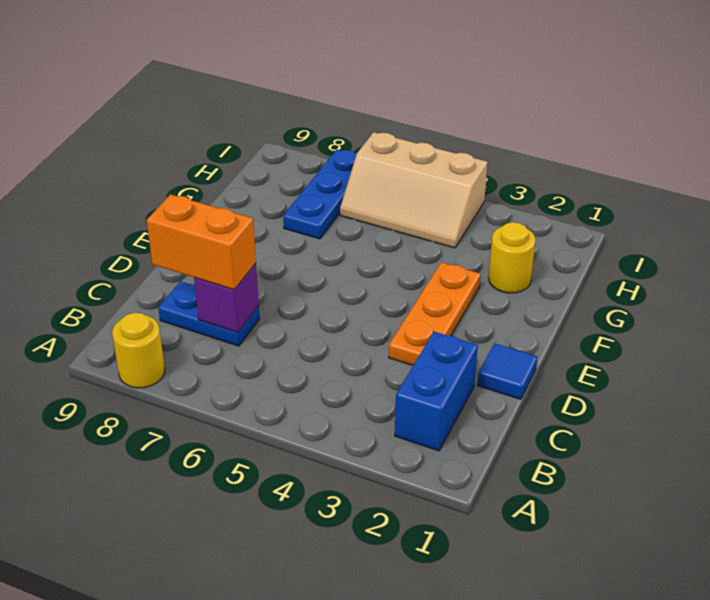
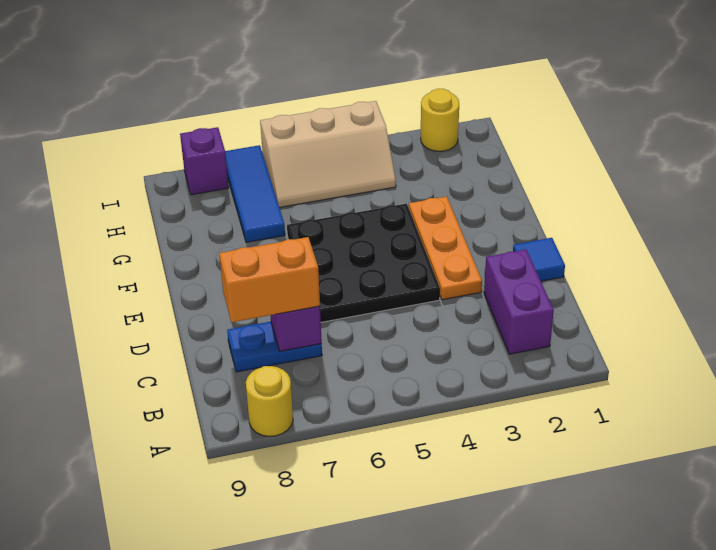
blue 1x2 brick [395,332,478,451] -> purple 1x2 brick [484,250,554,354]
none -> black 3x3 plate [287,204,440,322]
yellow 1x1 round brick [489,222,536,293] -> yellow 1x1 round brick moved to [421,89,459,151]
blue 1x3 plate [283,150,357,239] -> blue 1x3 tile [225,145,285,242]
none -> purple 1x1 brick [180,127,229,195]

